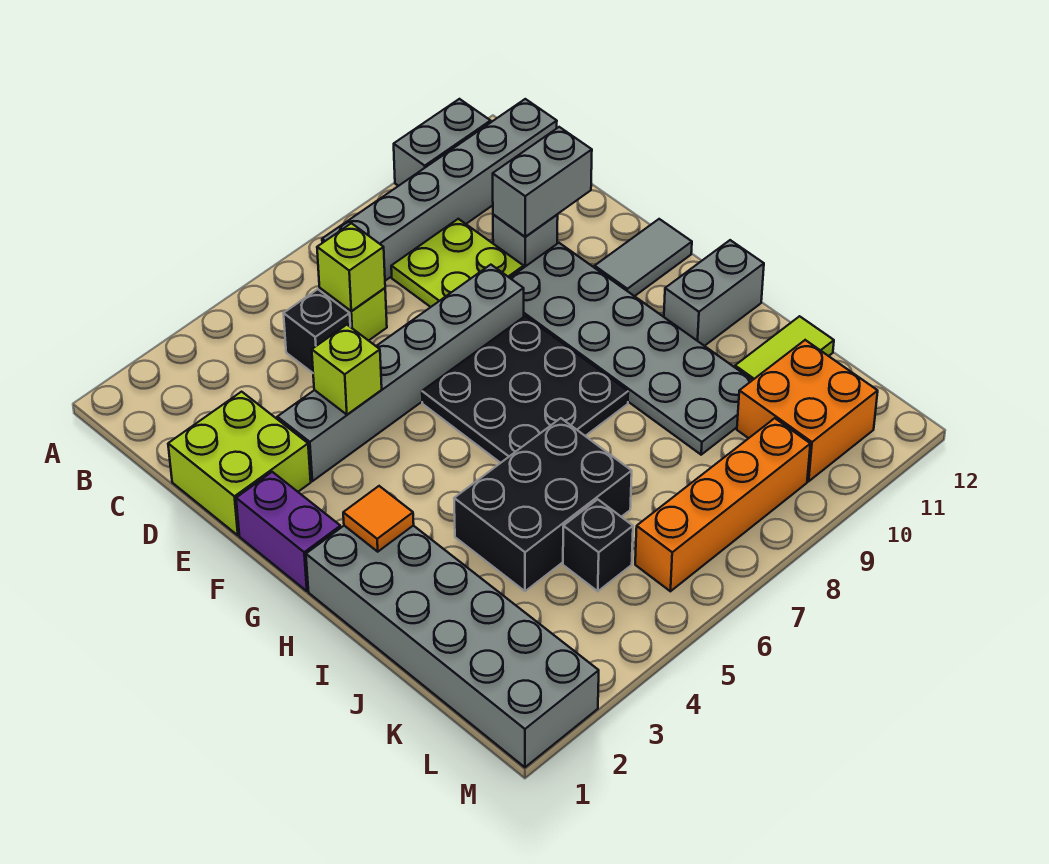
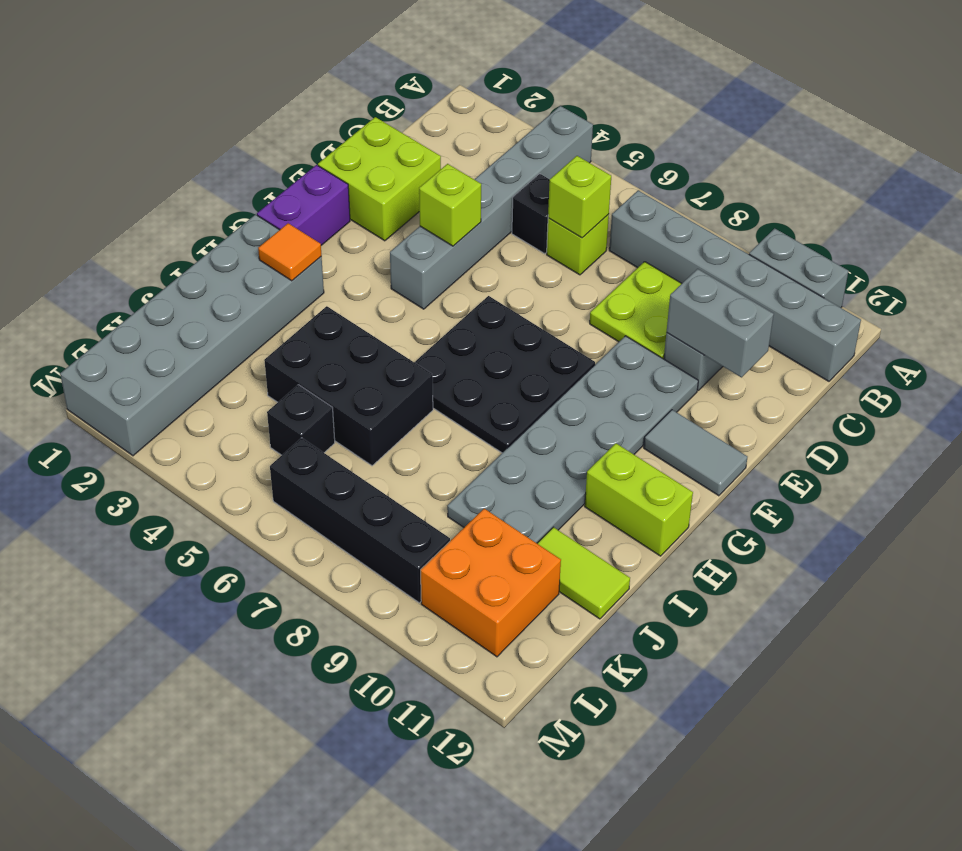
grey 1x6 brick [277,265,524,481] -> grey 1x6 brick turned to [390,106,593,309]
grey 1x2 brick [664,240,764,346] -> lime 1x2 brick [585,443,693,556]
orange 1x4 brick [635,418,810,591] -> black 1x4 brick [270,438,450,603]

